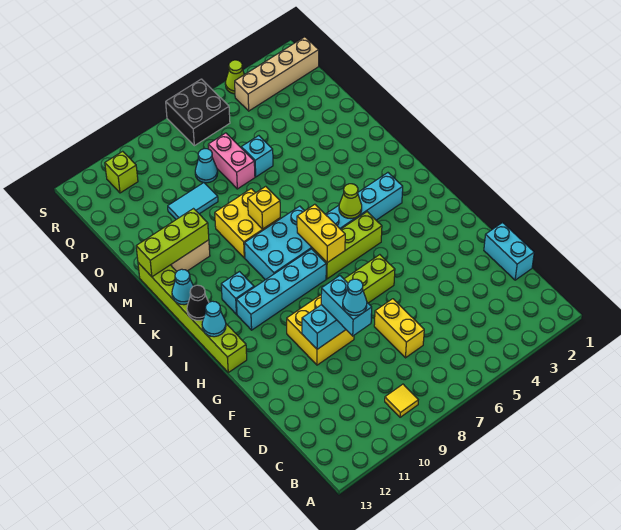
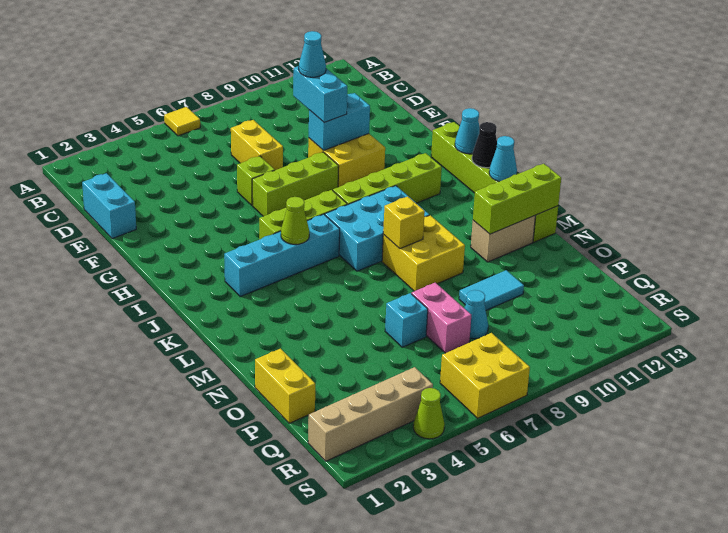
yellow 1x1 tile [385,384,418,417] -> yellow 1x1 tile moved to [164,107,200,136]
yellow 1x2 brick [297,204,345,263] -> yellow 1x2 brick moved to [255,349,315,423]
cyan 1x4 brick [237,249,326,330] -> lime 1x4 brick [333,153,442,205]
cyan 1x1 brick [221,272,254,314] -> none
black 2x2 brick [166,79,230,146] -> yellow 2x2 brick [440,333,530,418]
lime 1x1 brick [105,151,138,193] -> lime 1x1 brick moved to [237,156,275,205]

